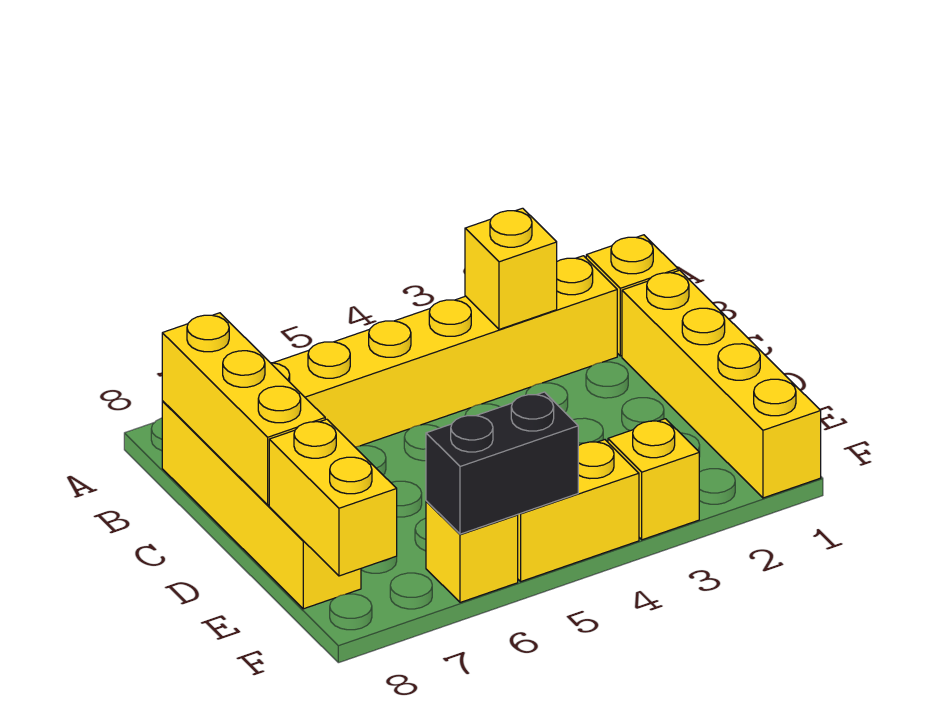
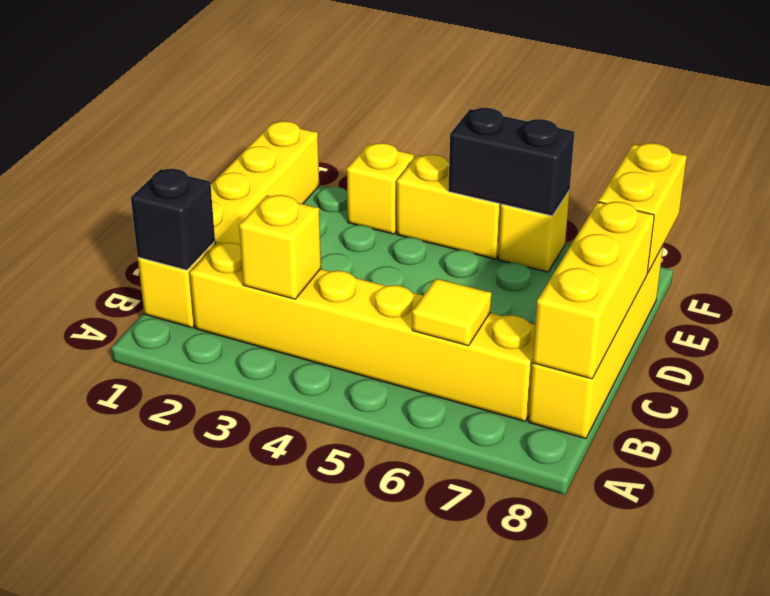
none -> black 1x1 brick [131,169,215,270]
none -> yellow 1x1 tile [412,279,491,346]

